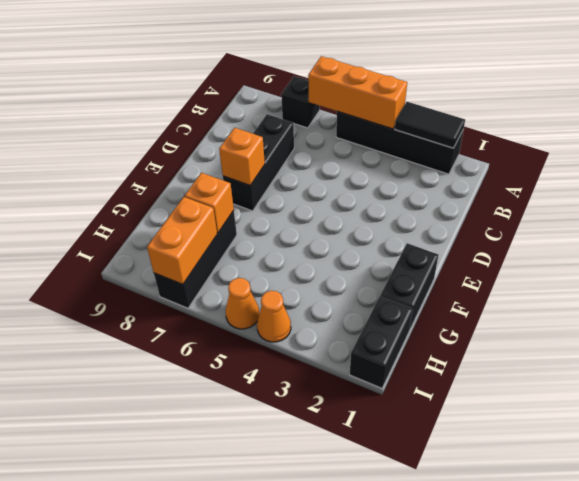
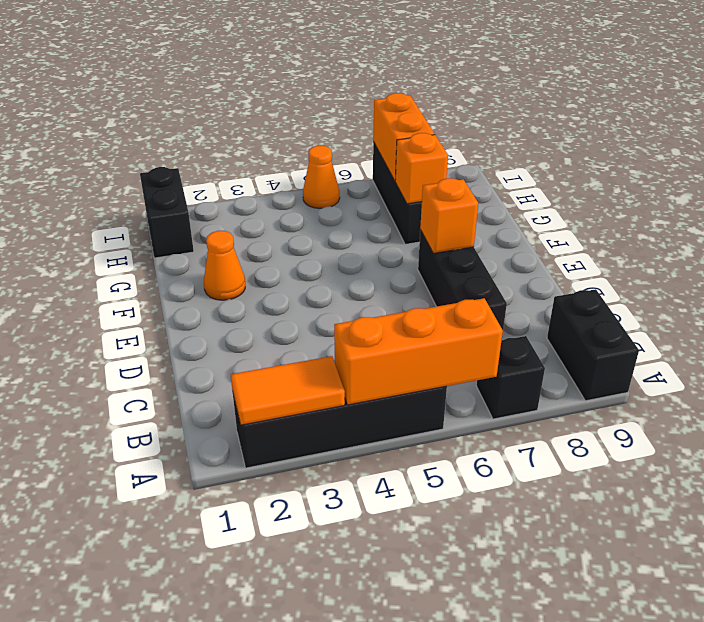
black 1x2 tile [395,102,465,148] -> orange 1x2 tile [231,356,345,425]
black 1x2 brick [380,243,438,330] -> black 1x2 brick moved to [547,289,639,401]
orange 1x1 cone [257,291,291,342] -> orange 1x1 cone moved to [204,231,245,300]

